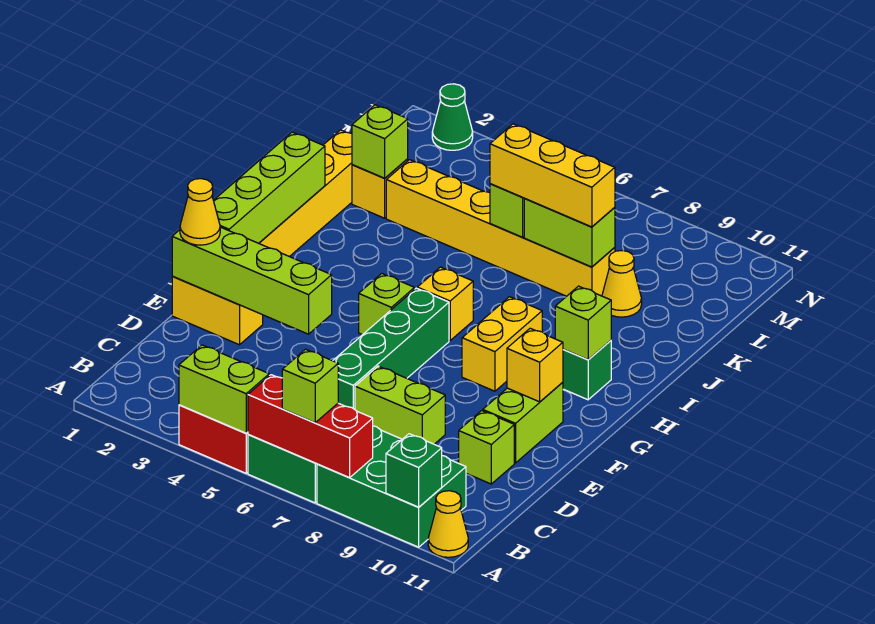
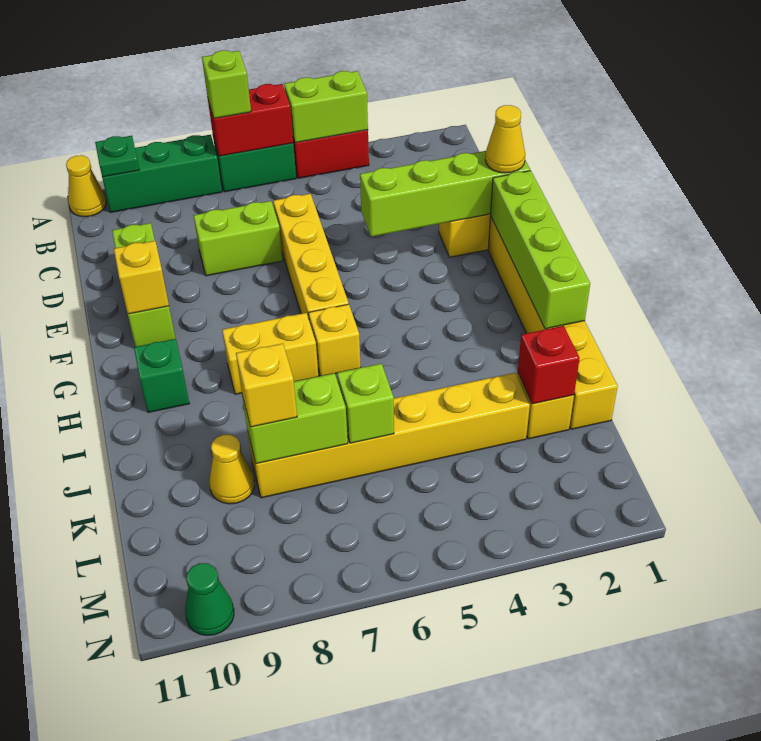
red 1x3 brick [248,375,373,478] -> red 1x2 brick [208,84,293,156]
green 2x3 brick [317,426,466,547] -> green 1x3 brick [102,135,222,213]
green 1x1 brick [386,434,442,507] -> green 1x1 plate [95,136,139,177]
green 1x4 brick [333,288,449,409] -> yellow 1x4 brick [273,194,349,319]
lime 1x1 brick [359,273,415,335] -> none
yellow 1x2 brick [462,297,542,391] -> yellow 1x2 brick turned to [222,313,318,394]
lime 1x1 brick [555,286,611,360] -> none
lime 1x1 brick [352,105,408,178] -> red 1x1 brick [518,326,580,404]
yellow 1x3 brick [490,124,615,227] -> yellow 1x1 brick [236,343,297,427]
green 1x1 cone [432,84,473,150] -> green 1x1 cone moved to [185,563,234,635]

